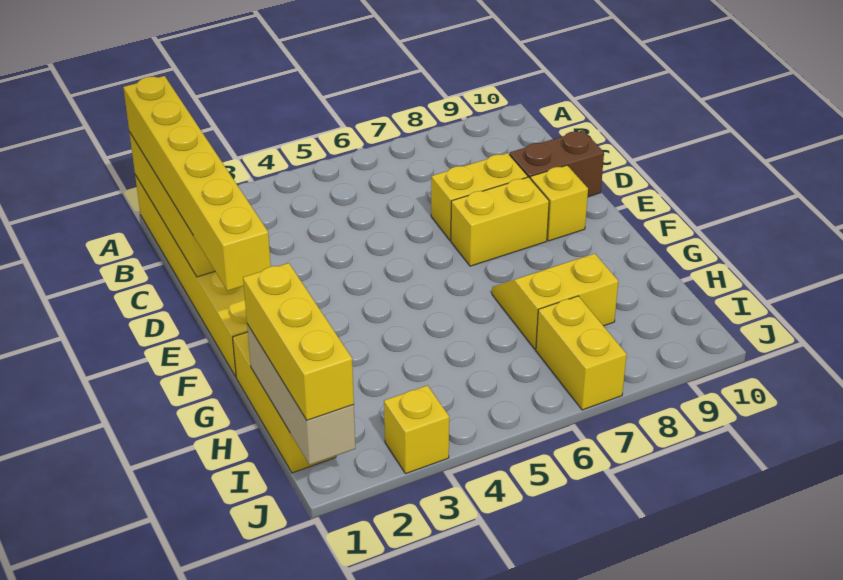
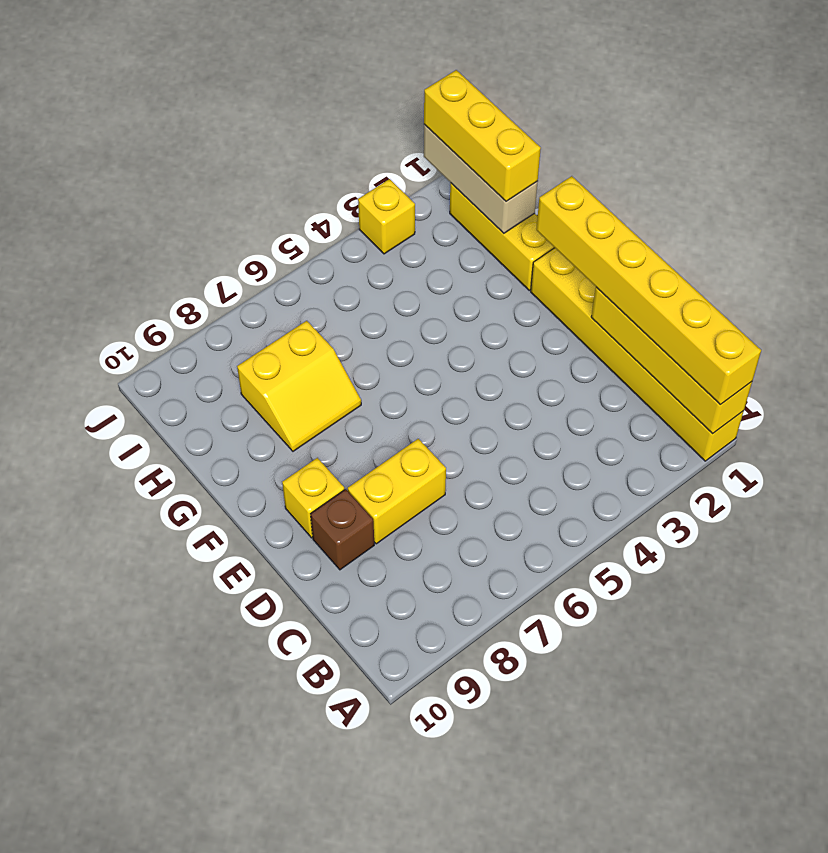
brown 1x2 brick [510,130,604,197] -> brown 1x1 brick [311,489,374,570]
yellow 1x2 brick [451,177,549,266] -> none
yellow 1x2 brick [536,296,627,410] -> none

